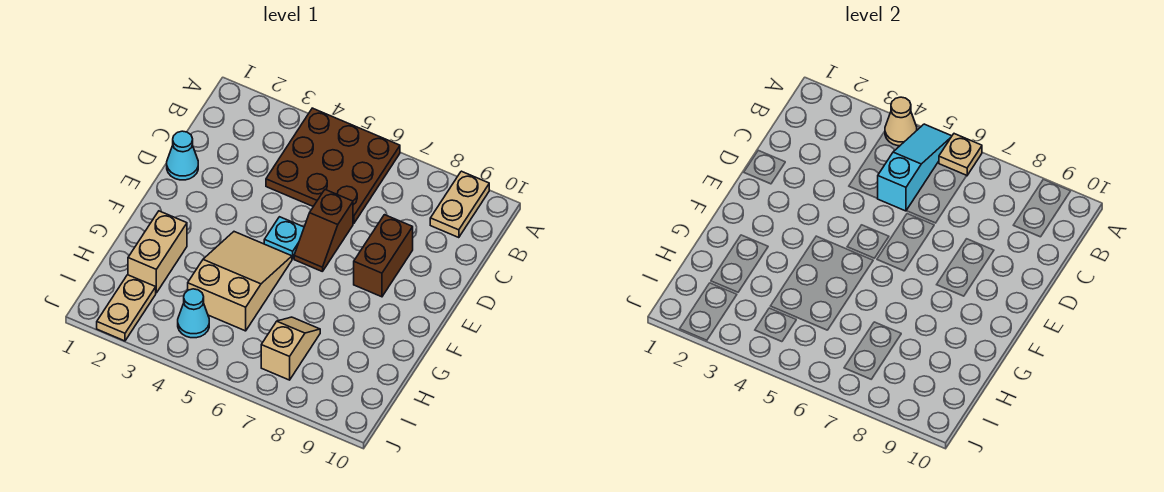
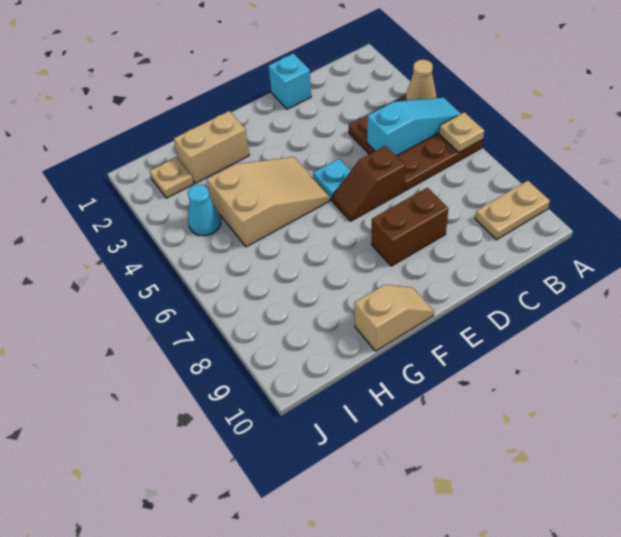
cyan 1x1 cone [167,131,198,180] -> cyan 1x1 brick [268,53,311,109]
tan 1x2 slope [261,317,320,380] -> tan 1x2 slope moved to [354,285,434,351]
tan 1x2 plate [97,275,156,341] -> tan 1x1 plate [150,157,194,198]

